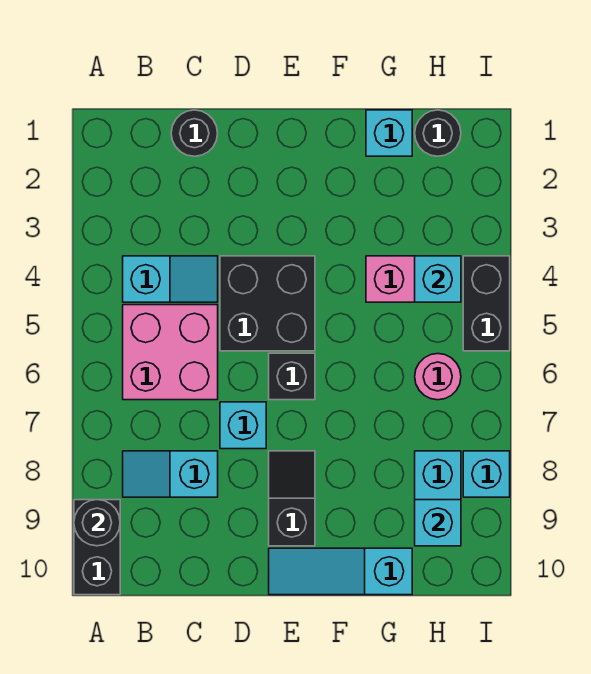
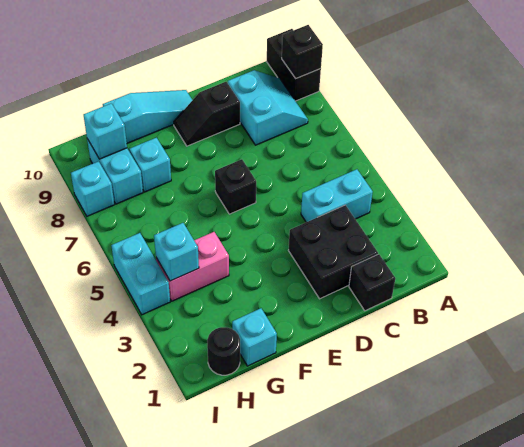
black 1x1 round brick [74,500,120,546] -> black 1x1 brick [282,25,323,78]
cyan 1x2 slope [123,256,218,302] -> cyan 1x2 brick [301,169,373,222]
pink 2x2 brick [123,305,218,400] -> none
cyan 1x2 slope [123,451,218,497] -> cyan 2x2 slope [228,70,308,145]
black 1x1 round brick [171,110,218,156] -> black 1x1 brick [349,254,395,311]
black 2x2 brick [220,256,315,351] -> black 2x2 brick moved to [288,205,378,299]
cyan 1x1 brick [220,402,266,449] -> cyan 1x1 brick moved to [129,137,171,192]
black 1x2 slope [269,451,315,546] -> black 1x2 slope turned to [174,82,240,146]
pink 1x1 round brick [415,354,461,400] -> none
black 1x2 brick [463,256,510,351] -> cyan 1x2 brick [111,233,170,315]

